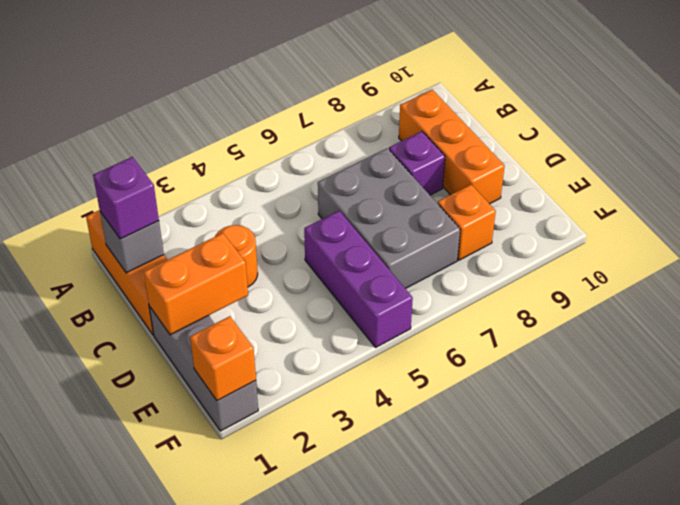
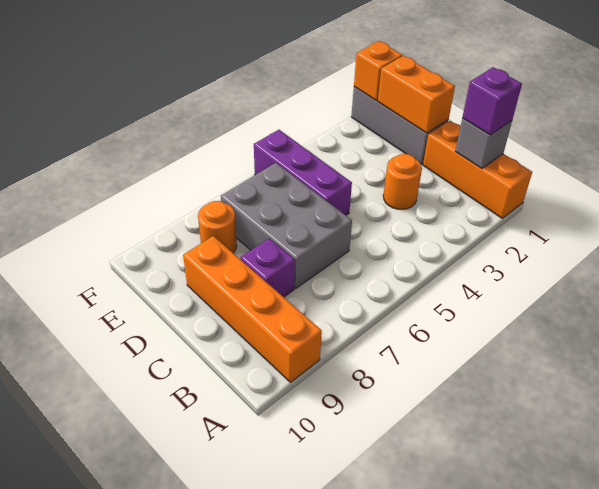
orange 1x3 brick [399,90,505,204] -> orange 1x4 brick [183,236,322,382]
orange 1x2 brick [144,233,248,335] -> orange 1x2 brick turned to [378,56,455,133]
orange 1x1 brick [438,185,496,260] -> orange 1x1 round brick [198,201,237,253]

